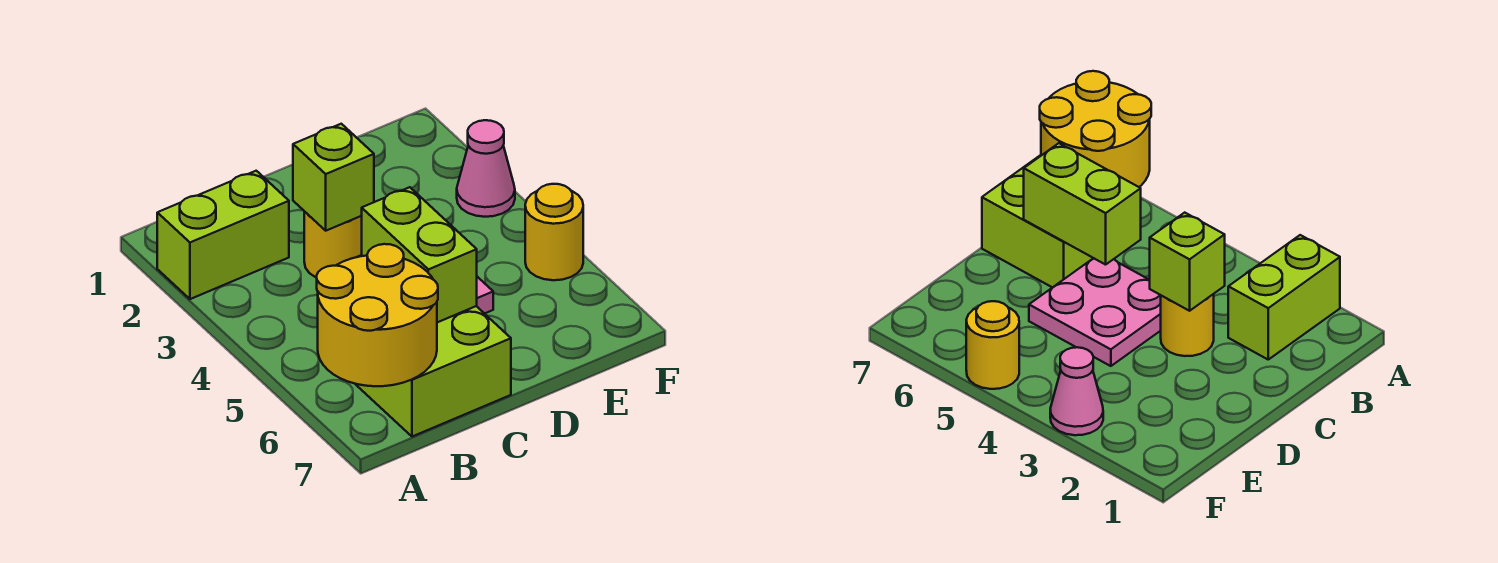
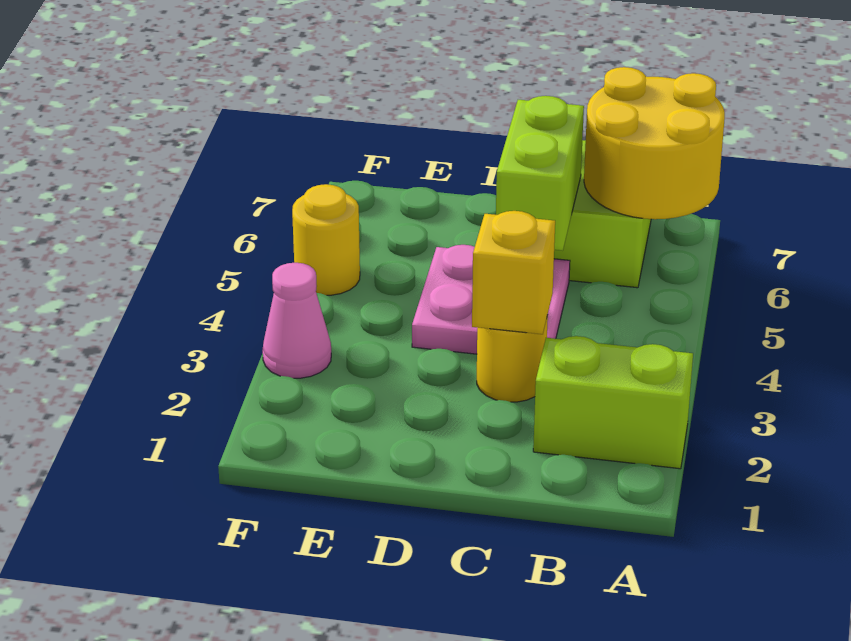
lime 1x1 brick [293,124,374,231] -> yellow 1x1 brick [472,211,555,334]

